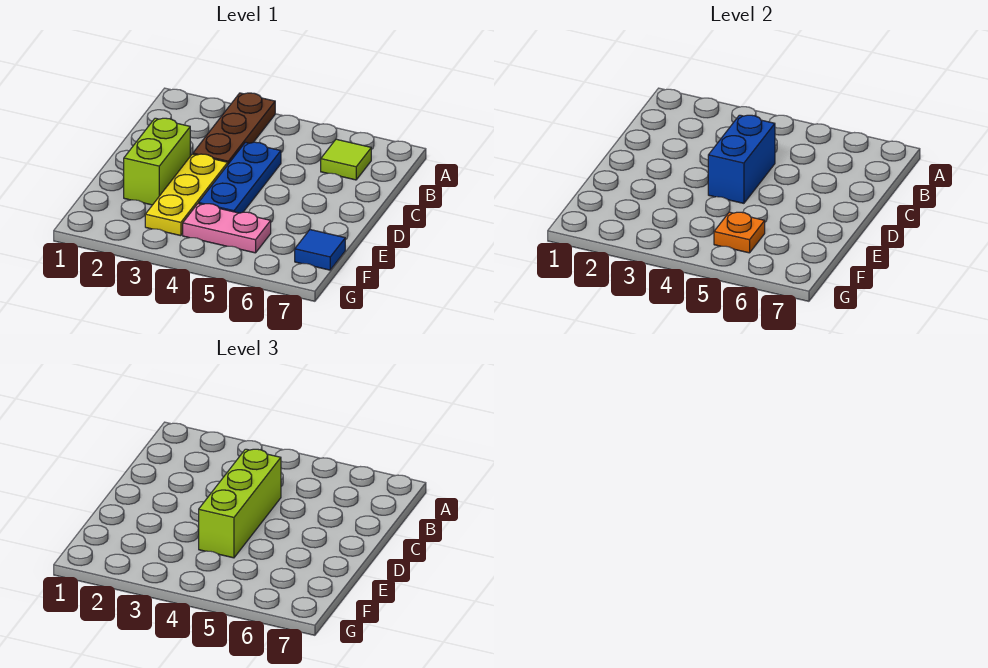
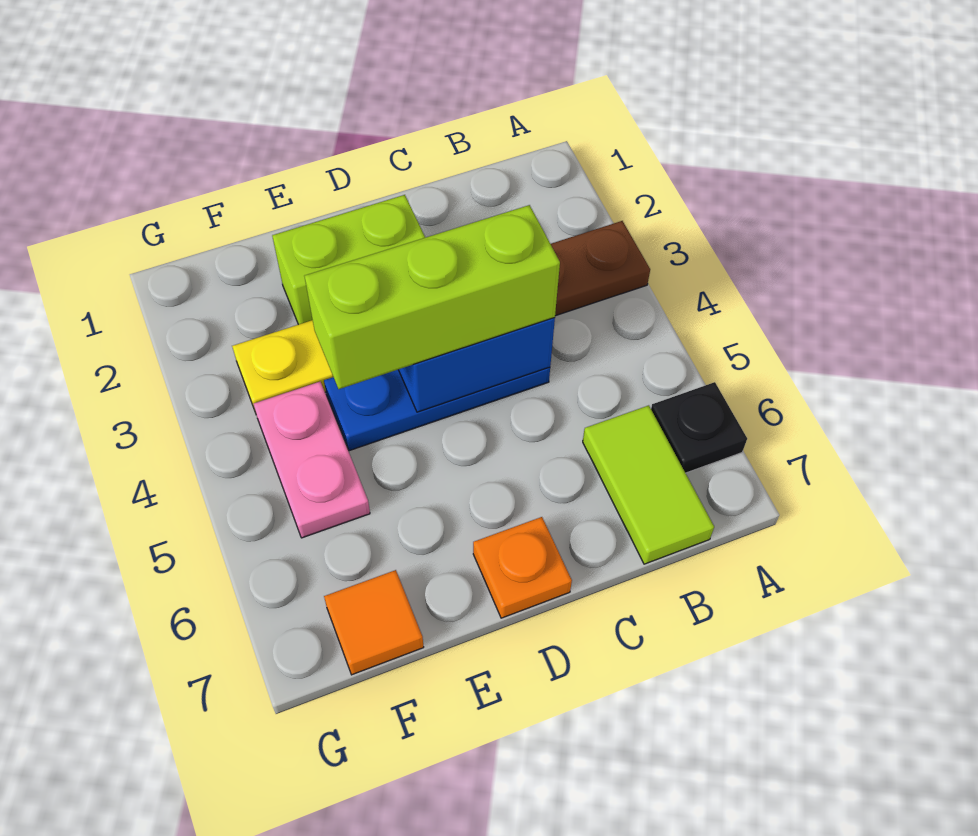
none -> black 1x1 plate [651,382,747,473]
lime 1x1 tile [321,139,371,180] -> lime 1x2 tile [583,405,714,564]
orange 1x1 plate [714,212,765,253] -> orange 1x1 plate moved to [473,517,572,618]
blue 1x1 tile [295,230,345,270] -> orange 1x1 tile [324,570,424,675]

